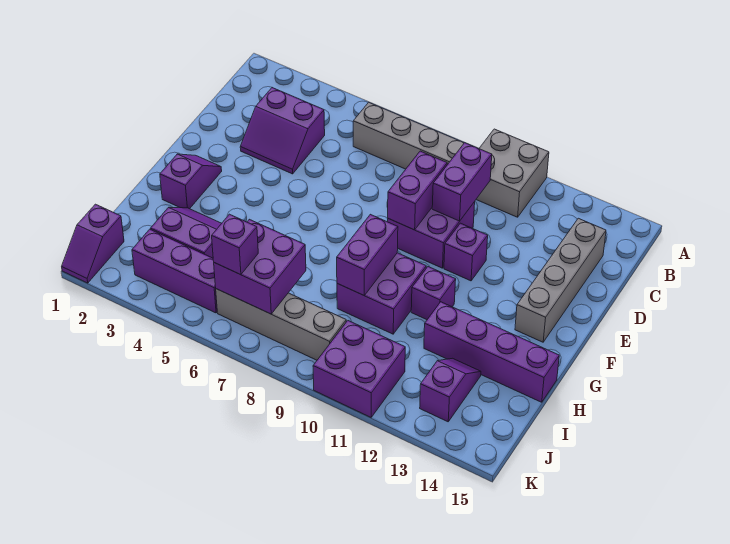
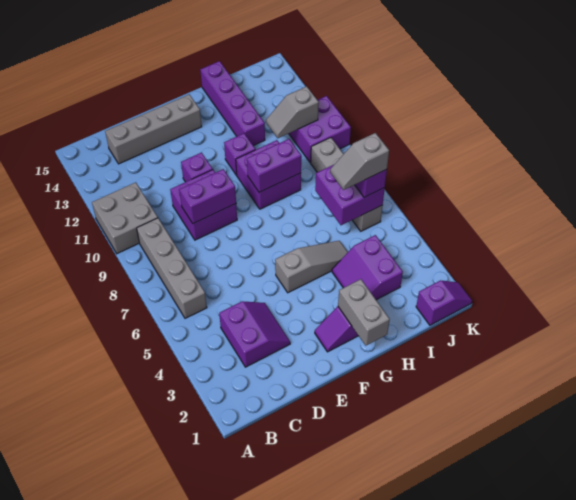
purple 1x2 brick [432,143,492,221] -> none
none -> grey 1x3 slope [275,241,348,293]
none -> grey 1x2 brick [338,279,390,345]
none -> grey 1x2 slope [330,133,389,190]
none -> grey 1x2 slope [266,86,319,138]
purple 1x2 slope [420,358,481,422] -> none
purple 1x3 brick [132,229,217,313] -> none

